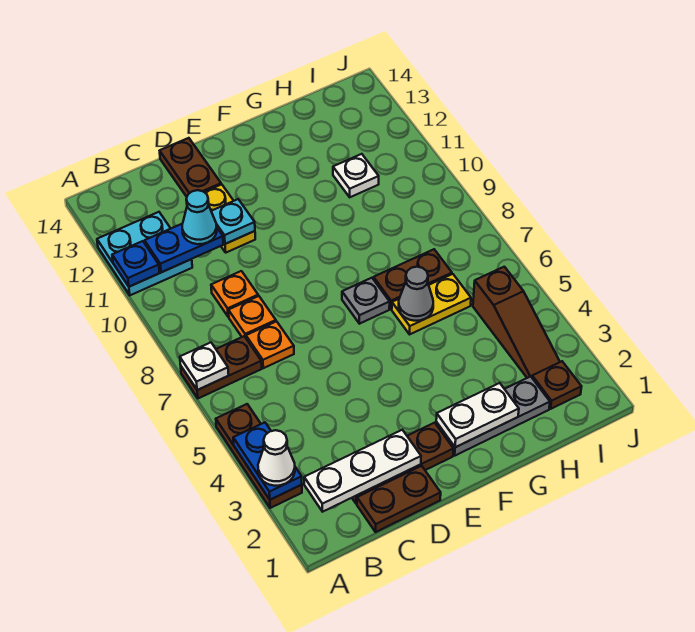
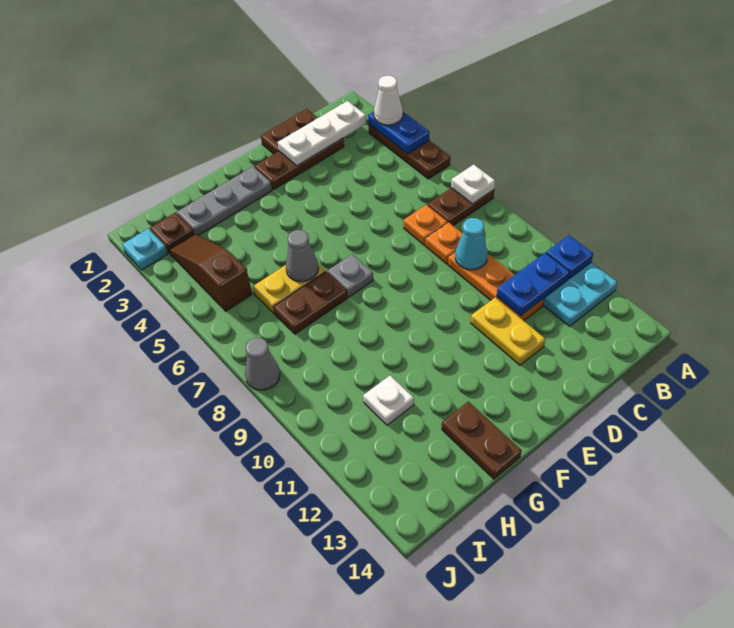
orange 1x1 plate [211,271,258,317] -> orange 1x3 plate [448,252,544,321]
cyan 1x1 cone [182,190,217,244] -> cyan 1x1 cone moved to [455,218,488,270]
cyan 1x1 plate [211,199,255,244] -> cyan 1x1 plate moved to [122,229,168,270]
brown 1x2 plate [160,138,221,197] -> brown 1x2 plate moved to [442,402,521,479]
white 1x2 plate [436,383,519,447] -> none
none -> grey 1x1 cone [245,338,280,390]

